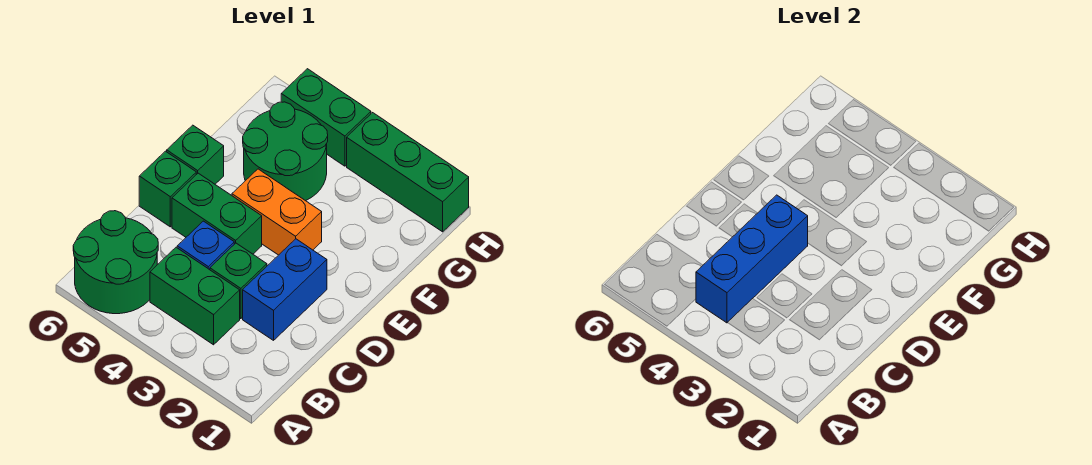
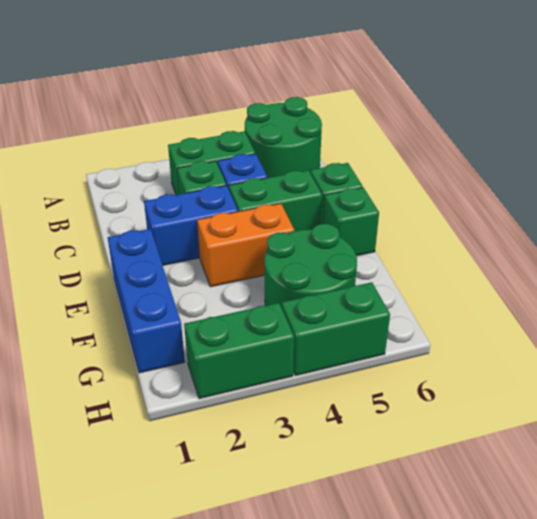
blue 1x3 brick [696,195,808,323] -> blue 1x3 brick moved to [108,229,185,373]
blue 1x2 brick [243,239,327,340] -> blue 1x2 brick turned to [144,186,238,265]
green 1x3 brick [347,113,469,232] -> green 1x2 brick [184,303,294,399]

